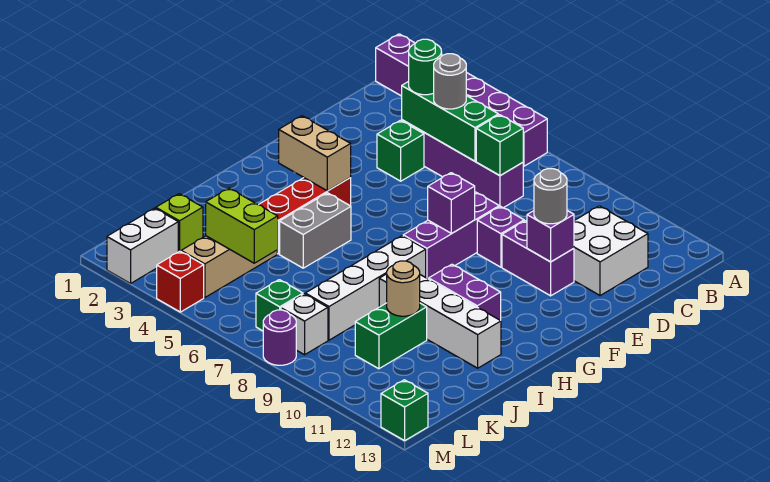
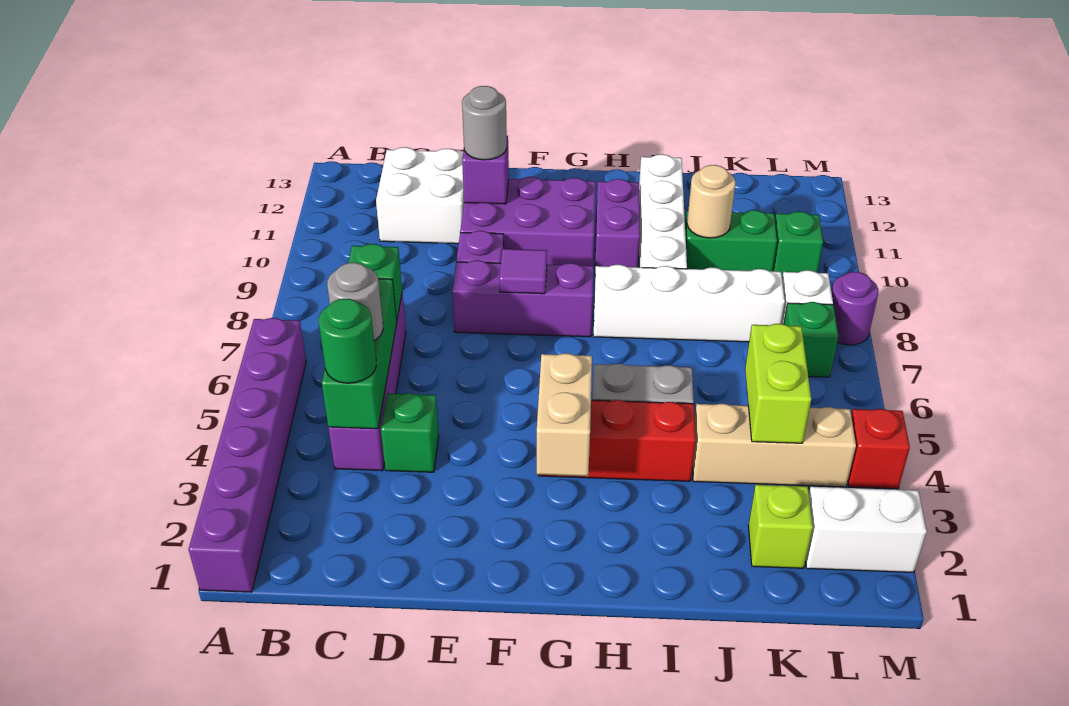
purple 1x2 brick [502,221,574,296] -> purple 2x3 brick [460,177,596,266]
purple 1x1 brick [428,173,475,233] -> purple 1x1 tile [499,249,547,294]
green 1x1 brick [381,380,428,441] -> green 1x1 brick moved to [773,212,823,277]

